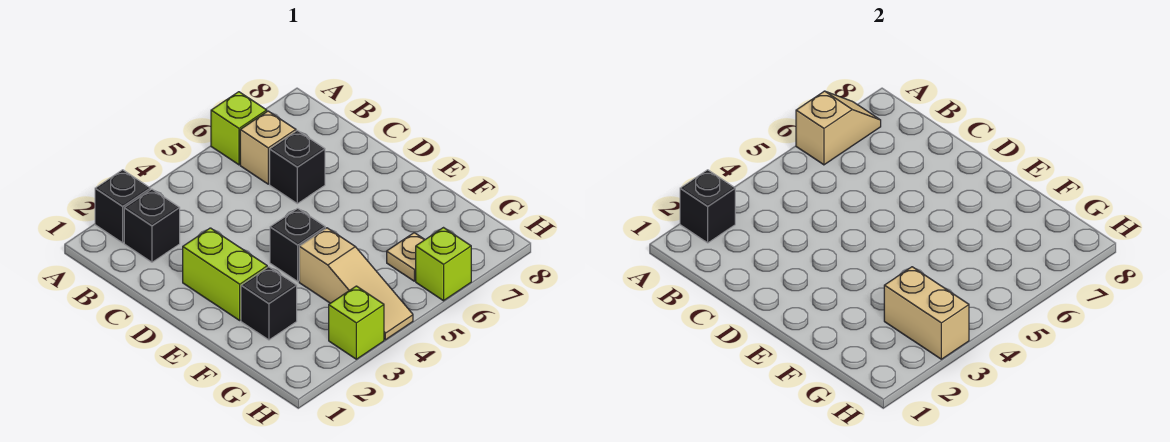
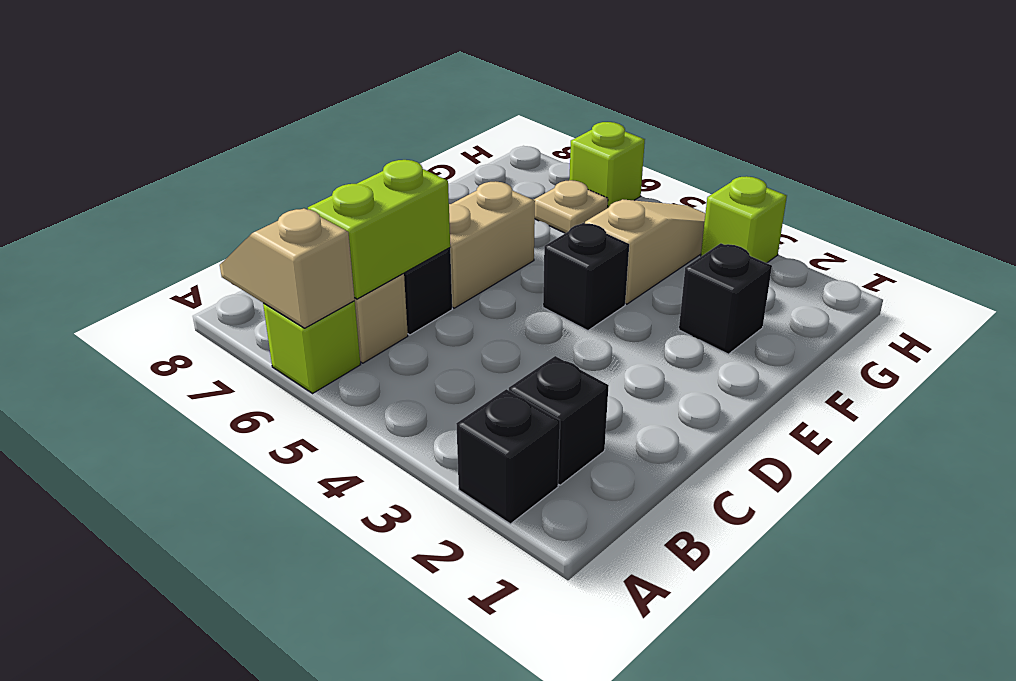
black 1x1 brick [680,170,735,243] -> none
lime 1x2 brick [183,228,267,320] -> lime 1x2 brick moved to [308,160,450,299]
tan 1x2 brick [884,267,969,359] -> tan 1x2 brick moved to [449,181,535,308]

